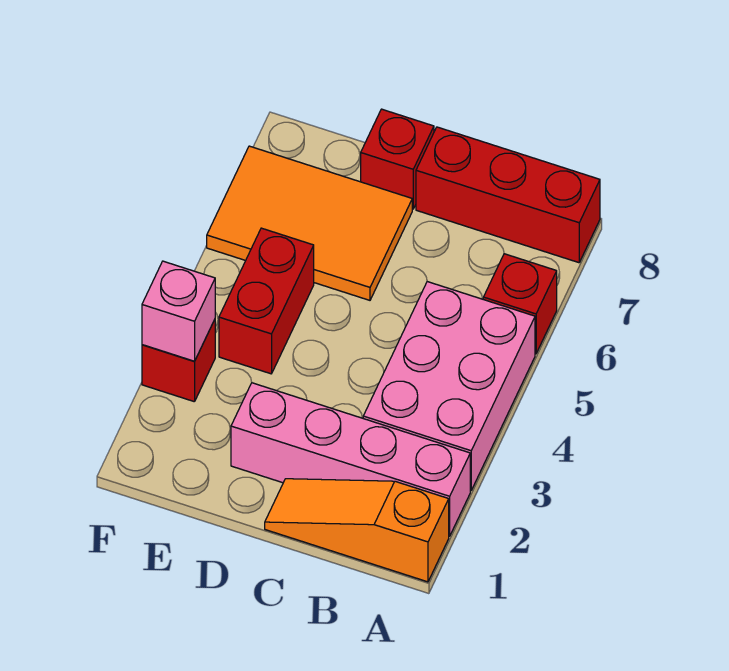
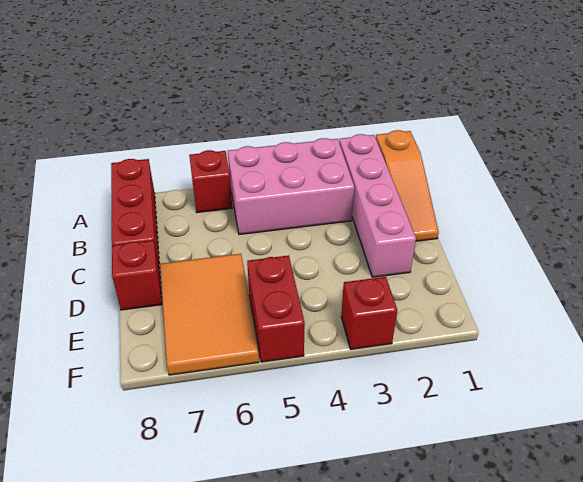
red 1x2 brick [219,228,314,374] -> red 1x2 brick turned to [247,255,305,362]
pink 1x1 brick [142,261,215,361] -> none

